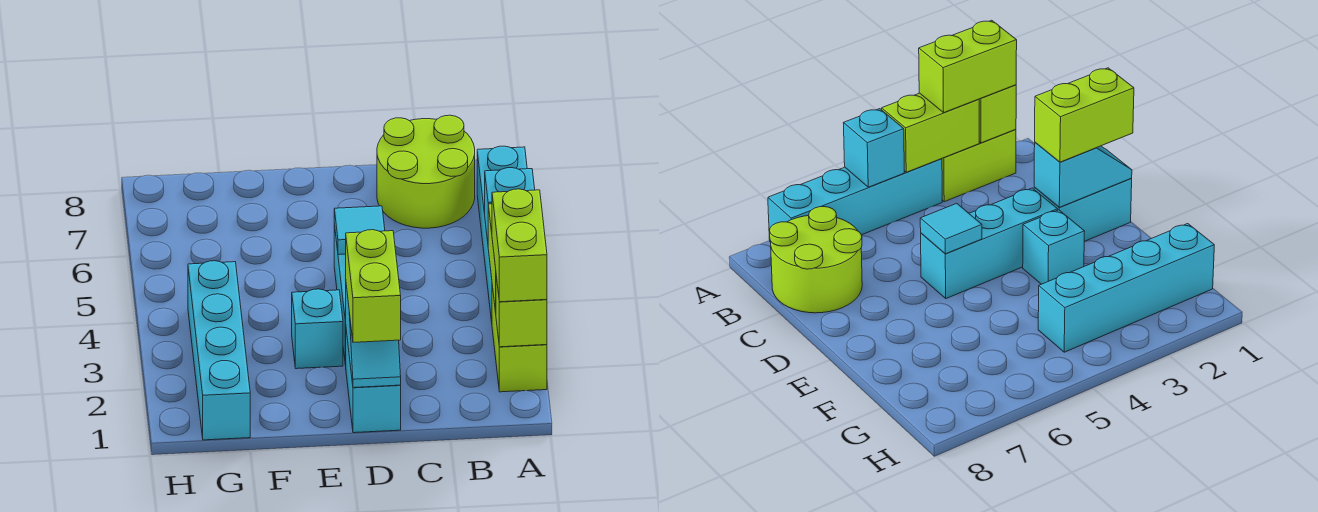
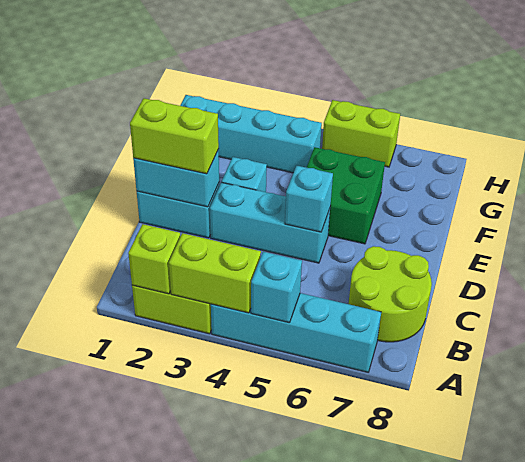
lime 1x2 brick [492,189,547,302] -> lime 1x2 brick moved to [322,100,400,167]
cyan 1x2 slope [345,286,401,388] -> cyan 1x2 brick [133,149,219,207]
cyan 1x1 tile [334,206,385,255] -> cyan 1x1 brick [285,166,333,232]
none -> green 2x2 brick [307,147,385,244]

